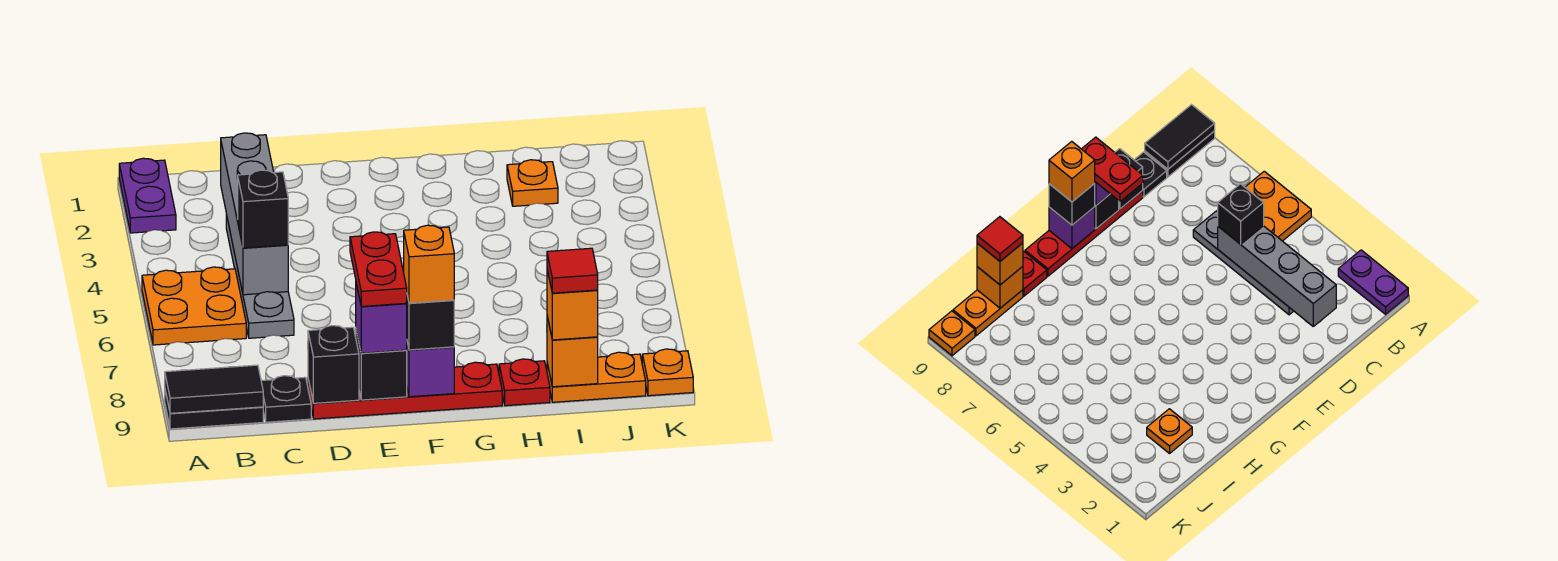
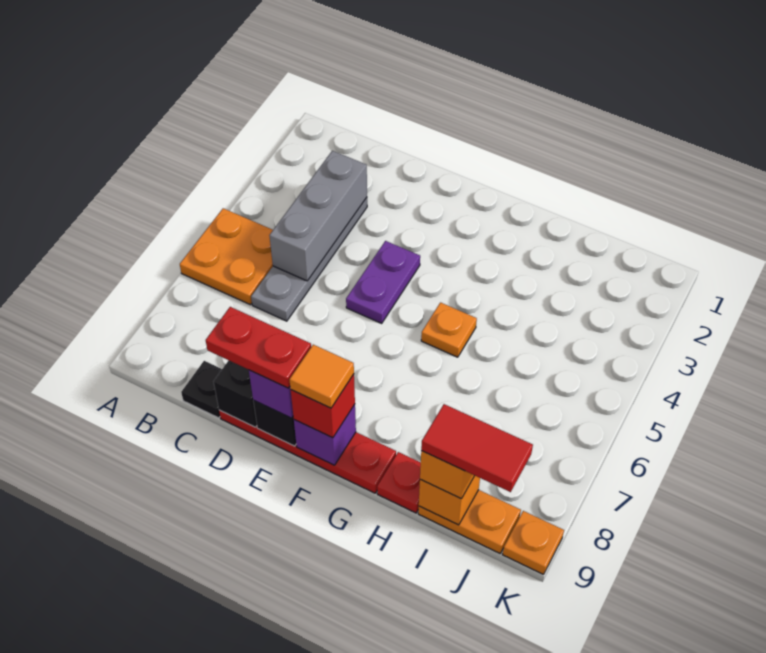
purple 1x2 plate [119,158,176,233] -> purple 1x2 plate moved to [346,241,420,323]
black 1x2 plate [165,391,263,429] -> none
black 1x2 tile [165,365,263,413] -> none
grey 1x4 brick [221,133,288,295] -> grey 1x3 brick [269,151,367,281]
black 1x1 brick [238,170,288,248] -> none
red 1x2 plate [350,232,407,306] -> red 1x2 plate turned to [206,307,311,388]
black 1x1 brick [407,296,454,350] -> red 1x1 brick [291,374,355,438]
orange 1x1 brick [404,225,454,303] -> orange 1x1 tile [289,345,354,408]
orange 1x1 plate [507,160,558,206] -> orange 1x1 plate moved to [421,303,477,357]
red 1x1 tile [547,248,598,293] -> red 1x2 tile [421,404,533,492]

